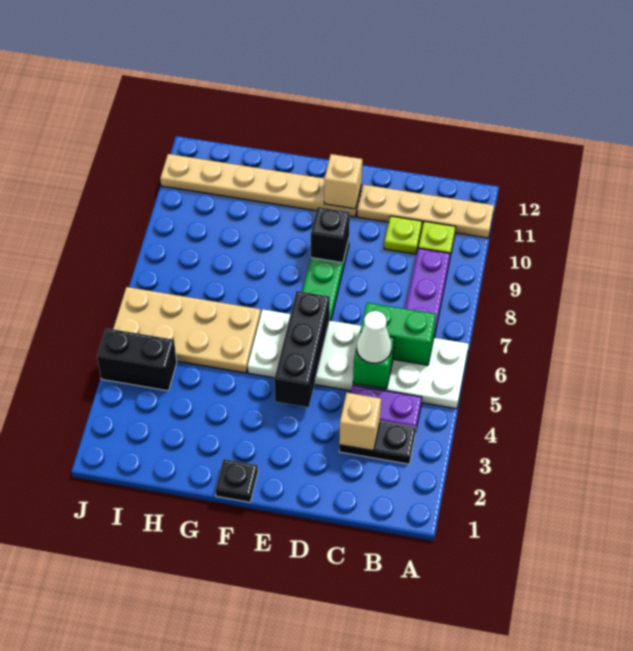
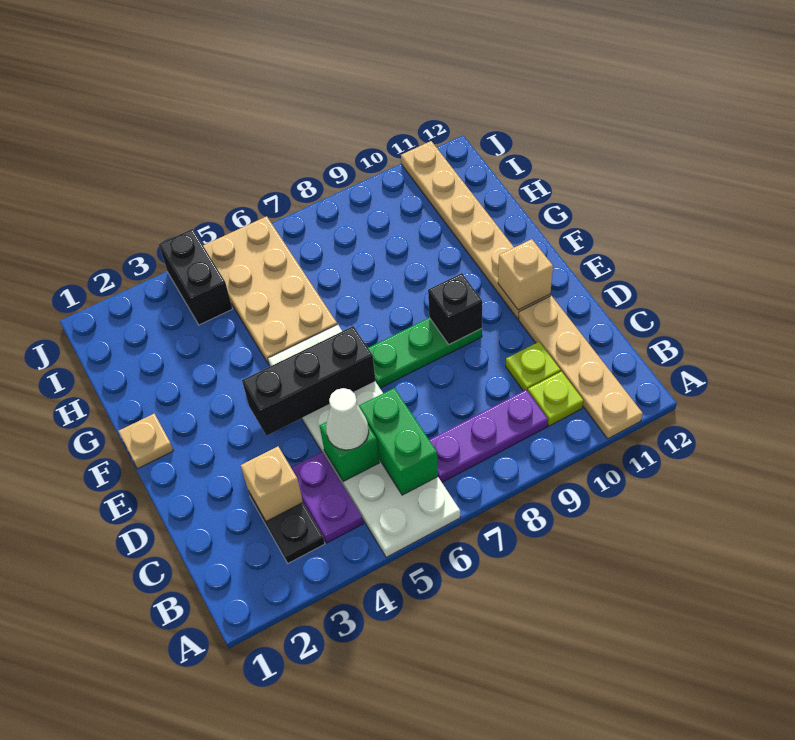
black 1x1 plate [215,459,258,502] -> tan 1x1 plate [118,414,173,469]

